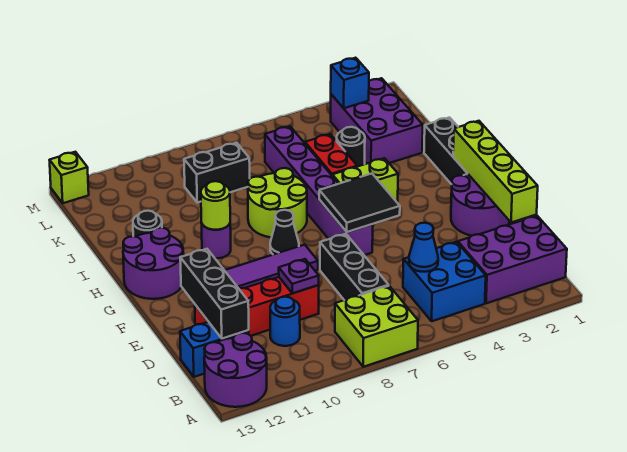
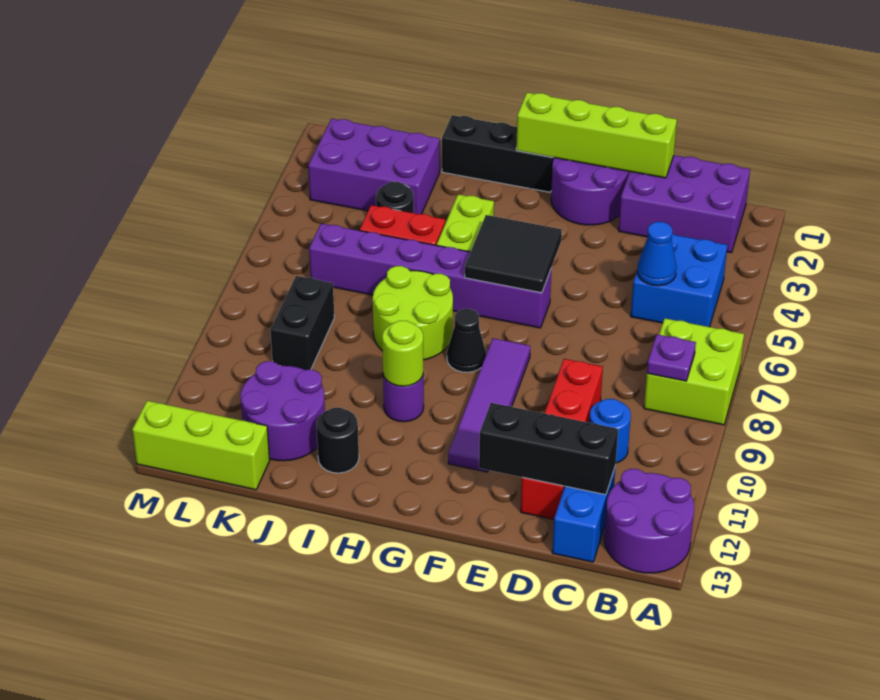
purple 2x3 brick [458,216,567,303] -> purple 2x3 brick turned to [619,155,750,253]
black 1x3 brick [320,234,389,300] -> none
purple 1x1 plate [279,259,319,293] -> purple 1x1 plate moved to [647,335,696,381]
purple 2x2 round brick [123,228,184,299] -> purple 2x2 round brick moved to [240,361,325,461]
blue 1x1 brick [331,58,369,108] -> none
lime 1x1 brick [50,152,89,203] -> lime 1x3 brick [132,401,270,490]

